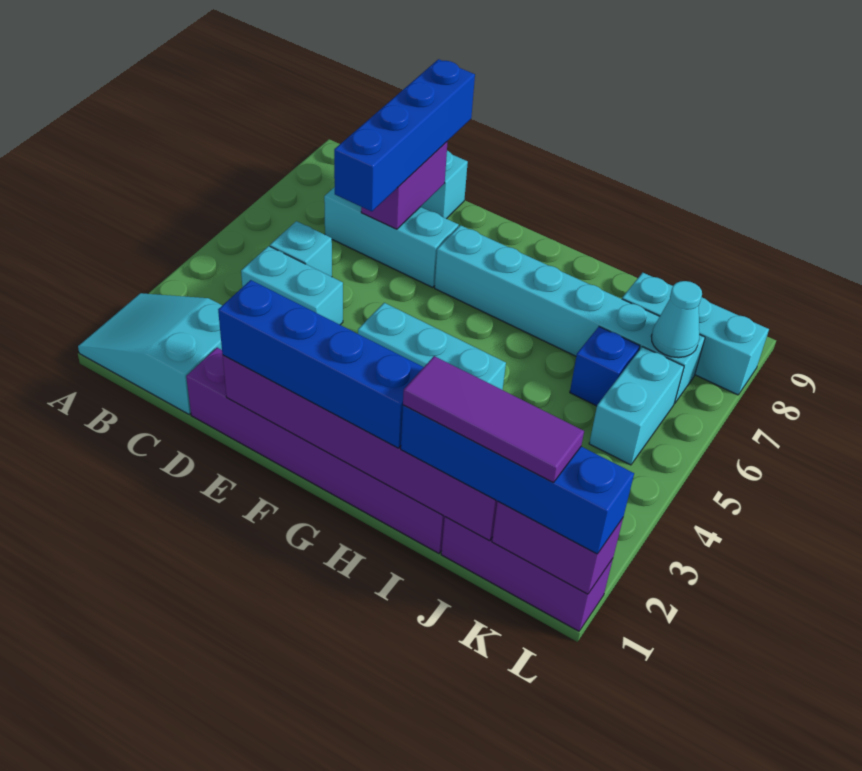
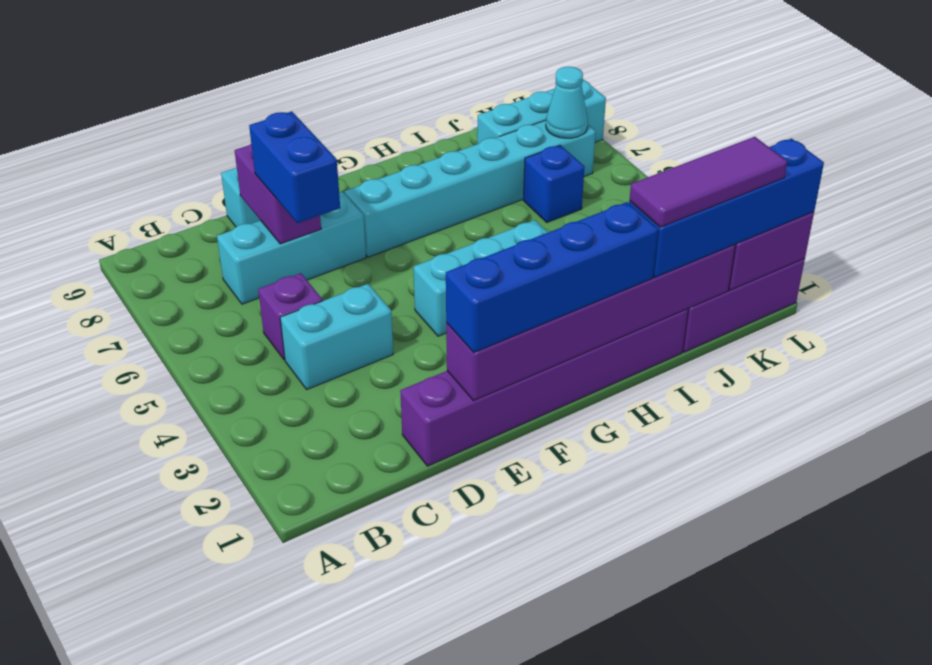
cyan 2x3 slope [78,293,222,414] -> none
cyan 1x1 brick [270,221,332,277] -> purple 1x1 brick [258,273,323,360]
blue 1x4 brick [334,59,475,212] -> blue 1x2 brick [249,111,340,223]
cyan 1x2 brick [589,347,684,465] -> none

